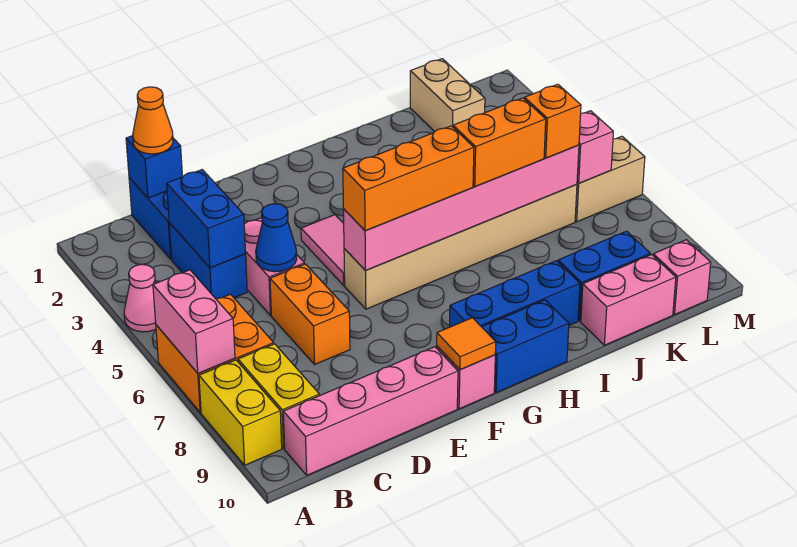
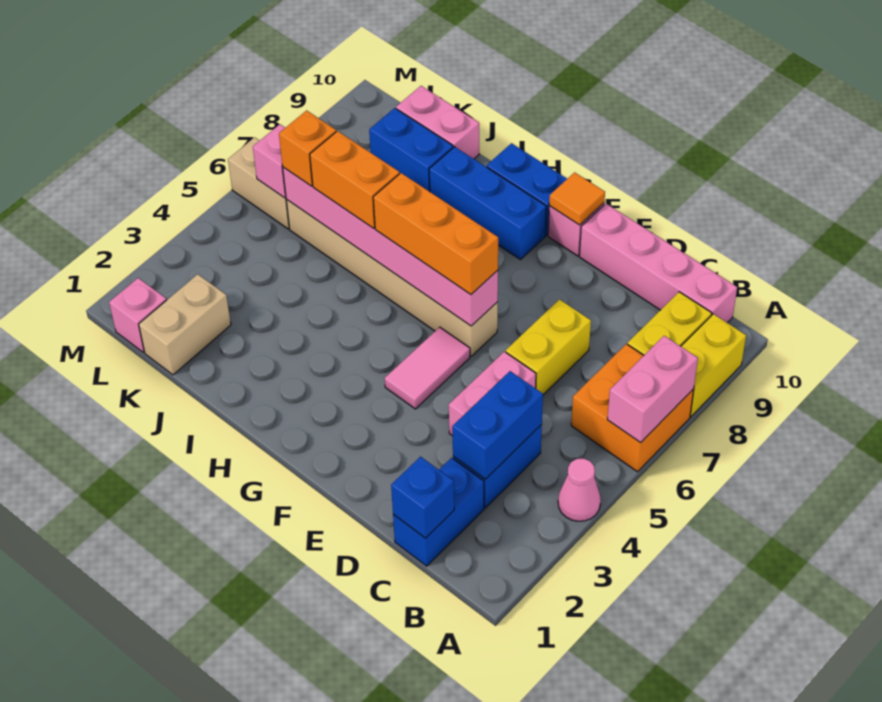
orange 1x1 cone [133,87,173,154] -> none
blue 1x1 cone [256,204,297,272] -> none
orange 1x2 brick [270,264,350,364] -> yellow 1x2 brick [506,299,591,395]
pink 1x1 brick [653,240,711,315] -> pink 1x1 brick moved to [109,278,166,353]

